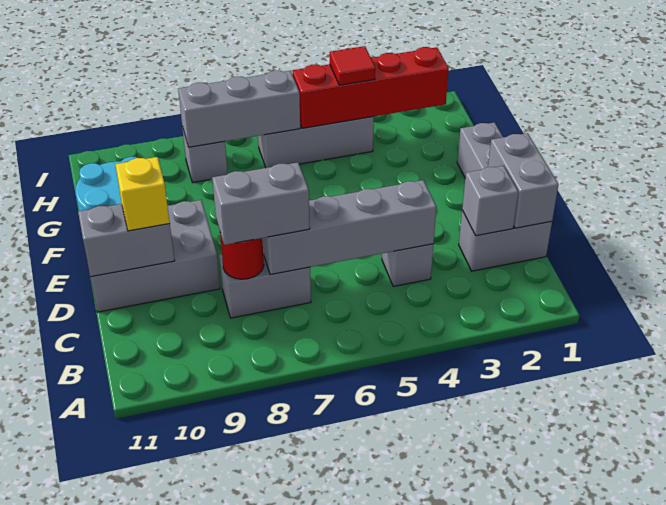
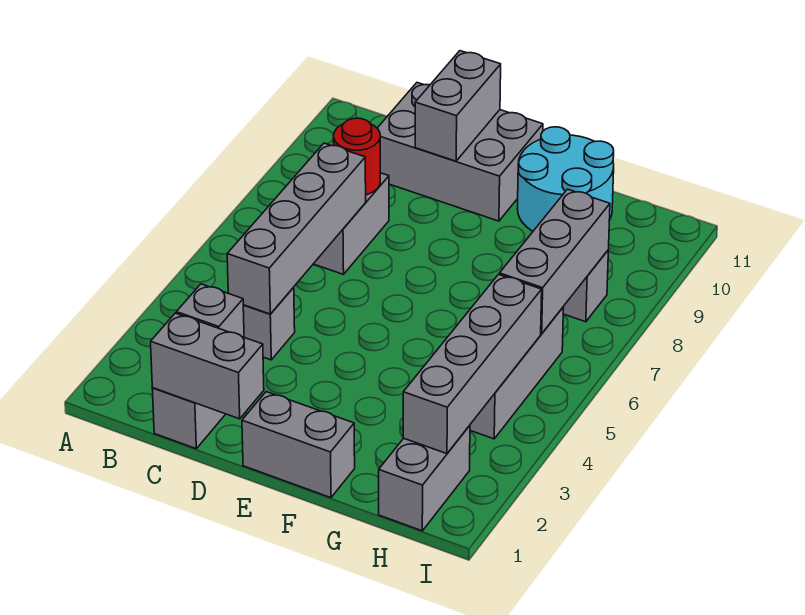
grey 1x2 brick [212,162,310,245] -> grey 1x2 brick moved to [379,425,470,531]
grey 2x3 brick [90,200,220,312] -> grey 2x3 brick turned to [377,83,543,221]
yellow 1x1 brick [115,157,170,231] -> none
red 1x4 brick [292,47,449,128] -> grey 1x4 brick [403,275,542,454]
red 1x1 tile [330,46,375,85] -> none

